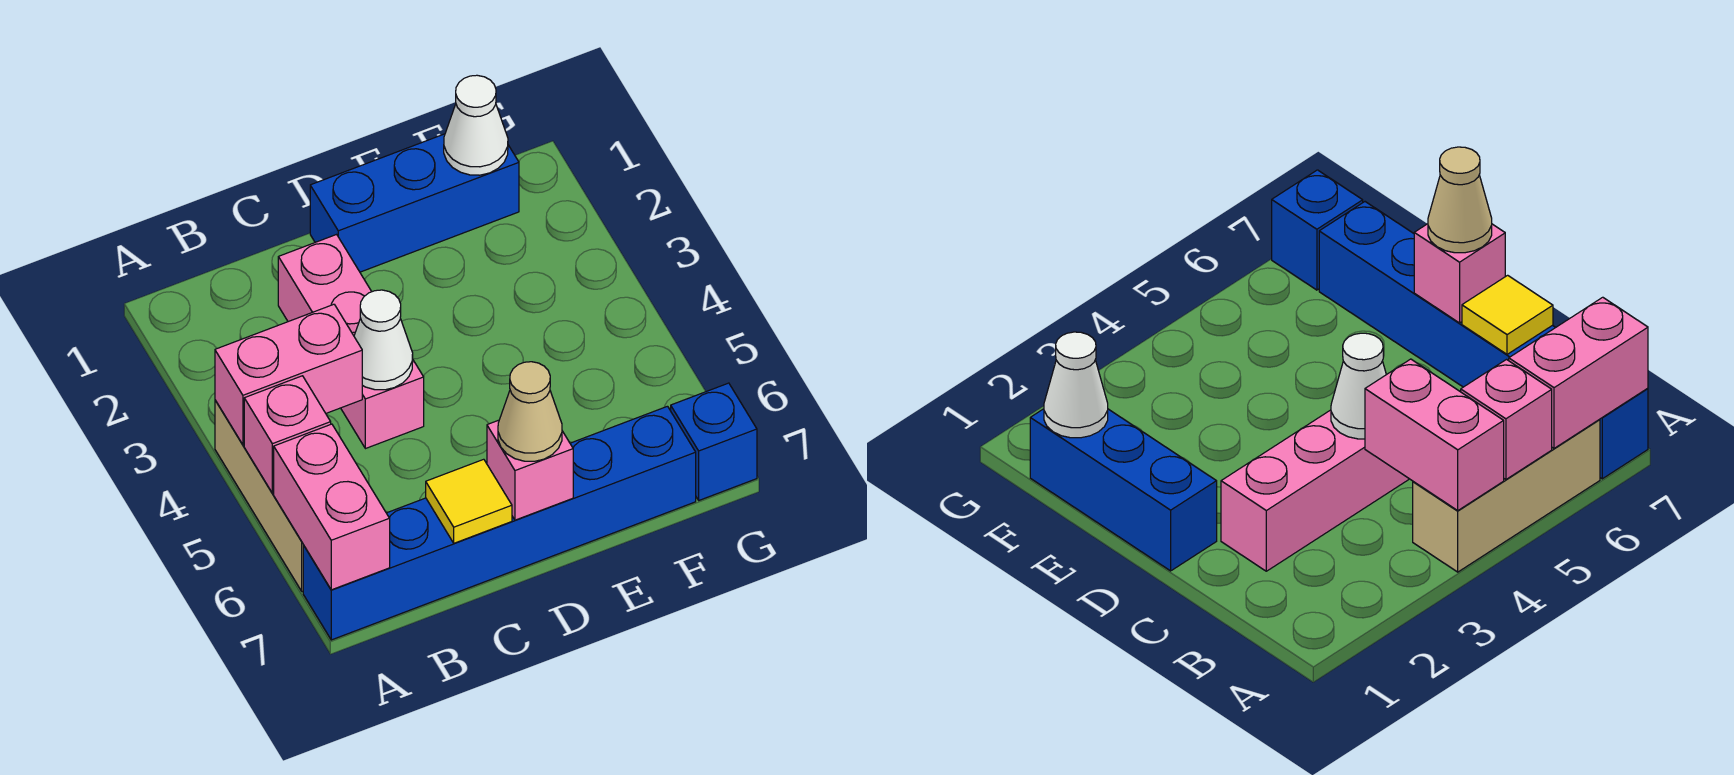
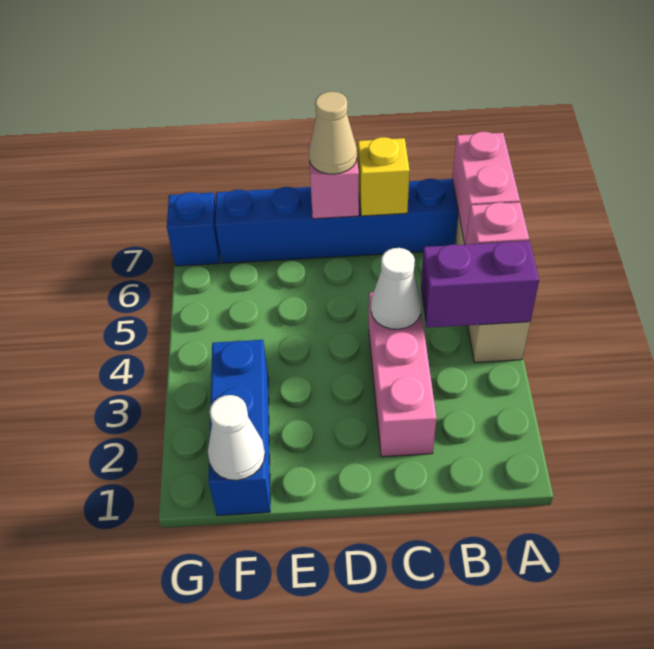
pink 1x2 brick [215,304,362,445] -> purple 1x2 brick [421,241,539,328]
yellow 1x1 tile [426,459,512,543] -> yellow 1x1 brick [358,137,410,216]
blue 1x3 brick [310,134,519,272] -> blue 1x3 brick turned to [209,340,270,516]

